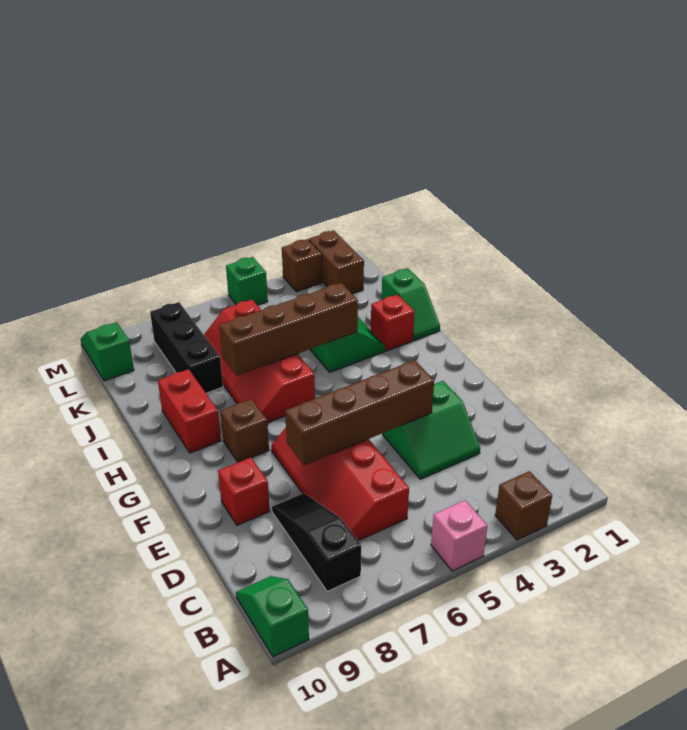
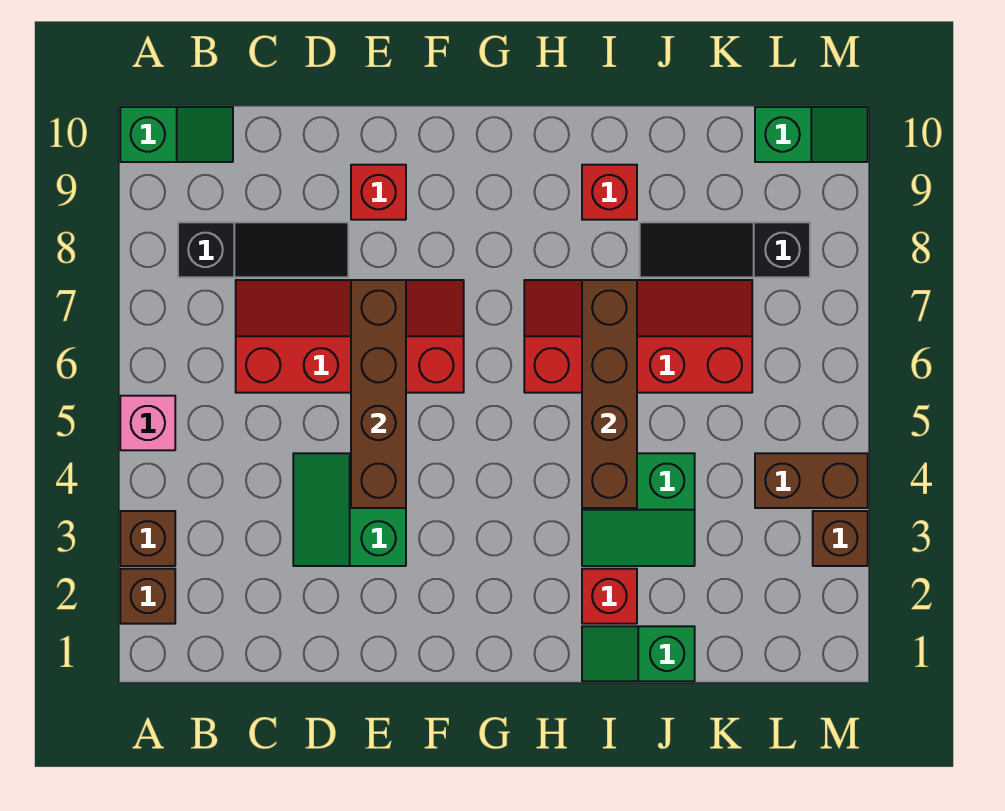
brown 1x1 brick [220,399,269,462] -> brown 1x1 brick moved to [120,569,175,624]
red 1x2 brick [158,369,221,453] -> red 1x1 brick [582,165,637,220]
black 1x3 brick [150,302,223,393] -> black 1x3 slope [640,222,810,277]
brown 1x2 brick [309,231,364,294] -> brown 1x2 brick moved to [755,453,868,508]
green 1x1 brick [226,257,268,305] -> none

